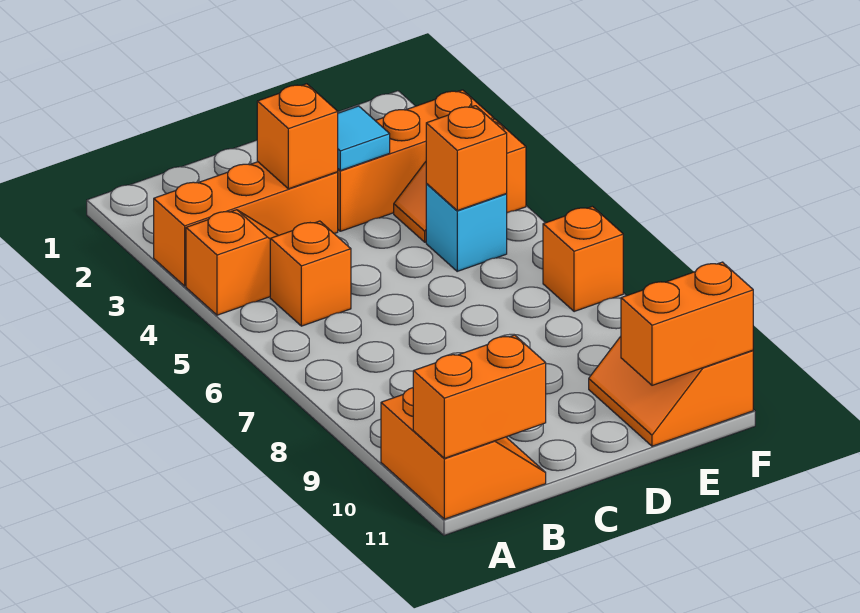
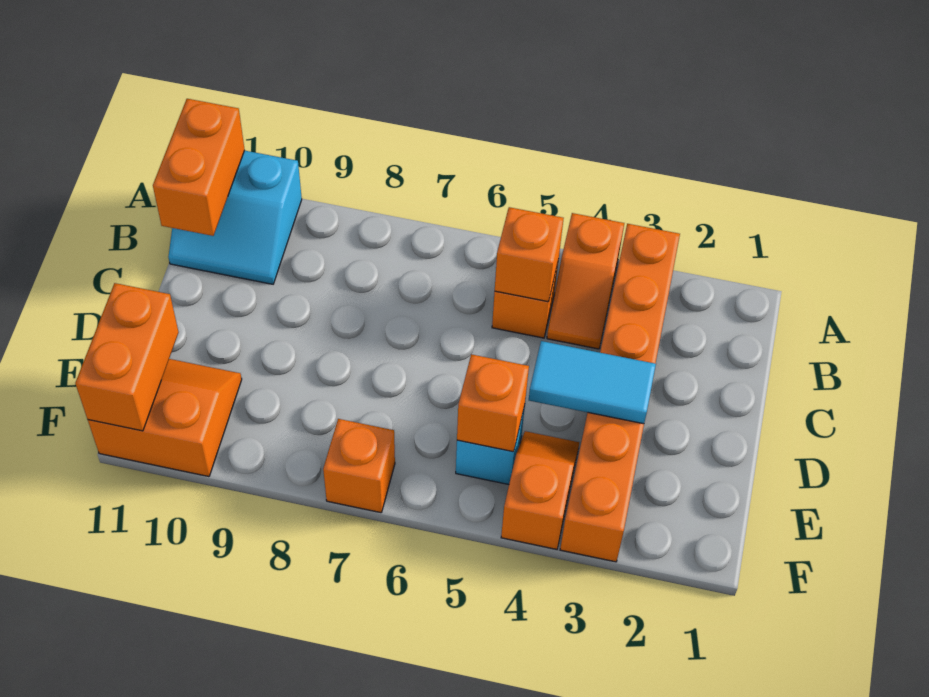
orange 2x2 slope [381,388,546,519] -> cyan 2x2 slope [168,151,302,284]
orange 1x1 brick [257,84,338,189] -> orange 1x1 brick moved to [495,207,564,302]
cyan 1x1 tile [338,106,390,171] -> cyan 1x2 tile [529,341,656,424]

